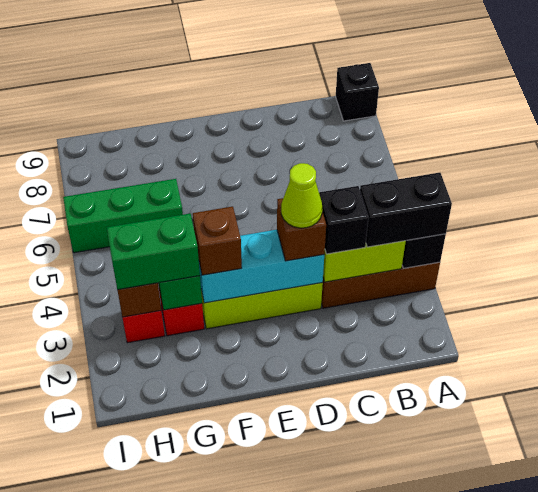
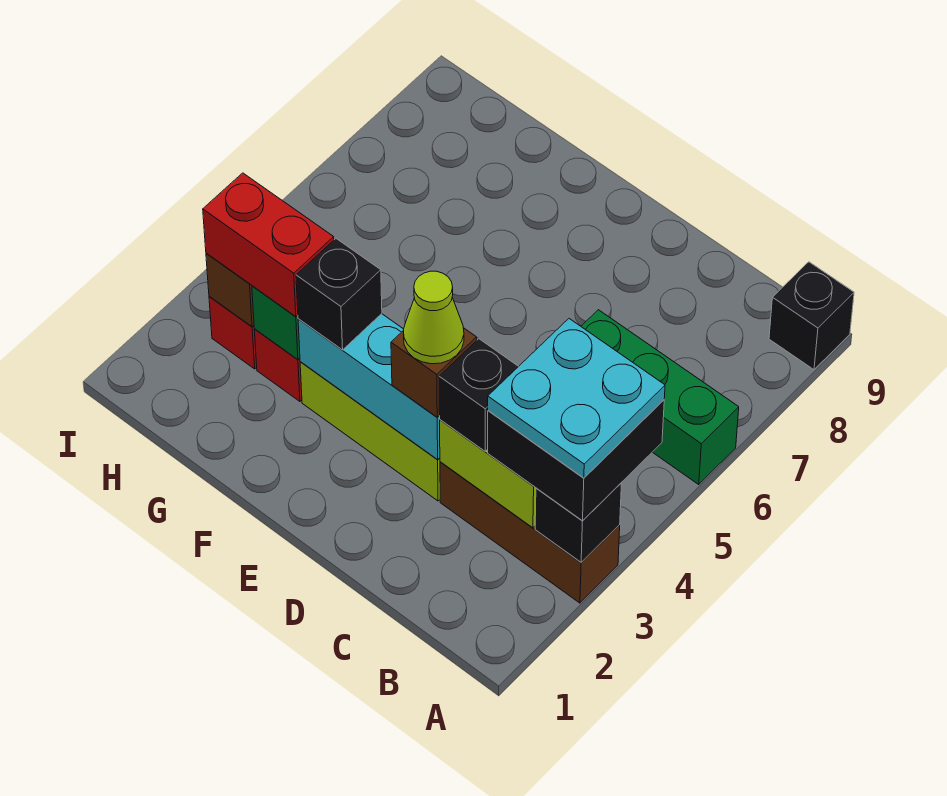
black 1x2 brick [360,173,452,247] -> black 2x2 brick [488,400,664,521]
none -> cyan 2x2 plate [488,319,665,478]
brown 1x1 brick [193,207,242,275] -> black 1x1 brick [296,239,382,350]
green 1x2 brick [107,214,200,290] -> red 1x2 brick [203,173,334,317]
green 1x3 brick [63,179,183,253] -> green 1x3 brick moved to [581,310,739,484]

